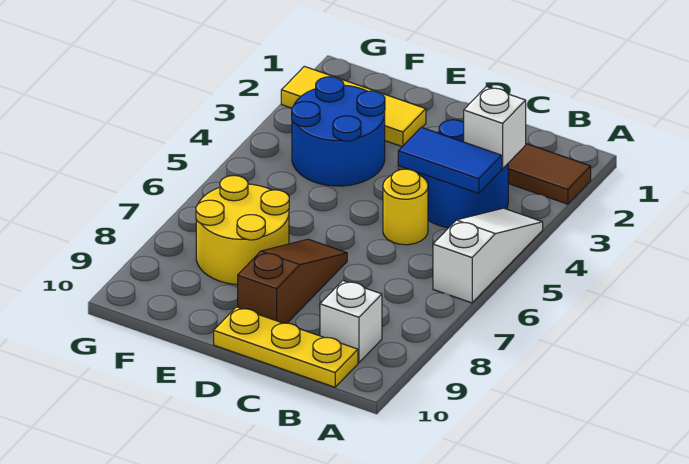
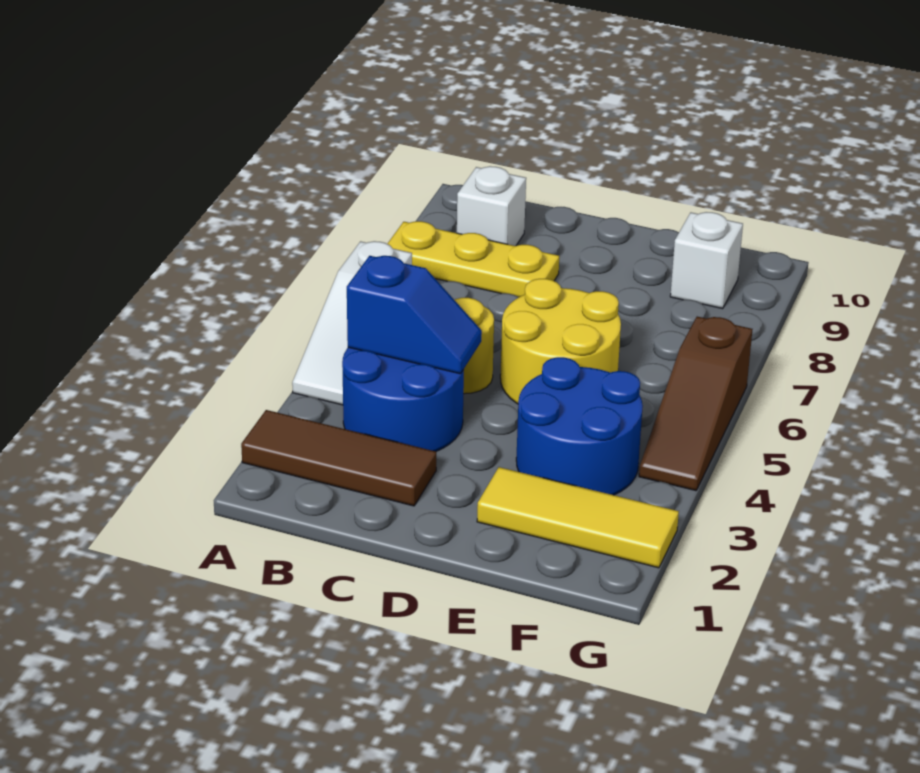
white 1x1 brick [464,87,526,169] -> white 1x1 brick moved to [670,212,743,309]
blue 1x2 tile [398,127,502,193] -> blue 1x2 slope [347,256,482,374]
yellow 1x3 plate [214,307,358,387] -> yellow 1x3 plate moved to [387,221,559,297]
brown 1x3 slope [238,239,347,323] -> brown 1x3 slope moved to [639,317,752,491]
yellow 2x2 round brick [196,176,289,285] -> yellow 2x2 round brick moved to [500,279,621,404]

